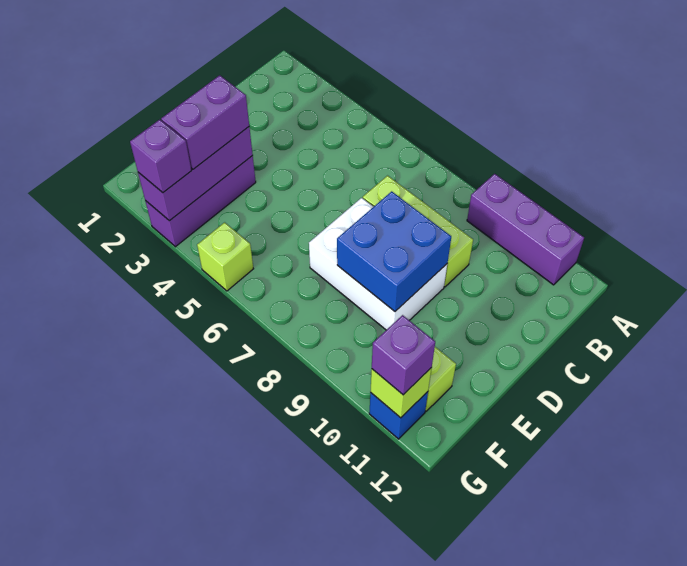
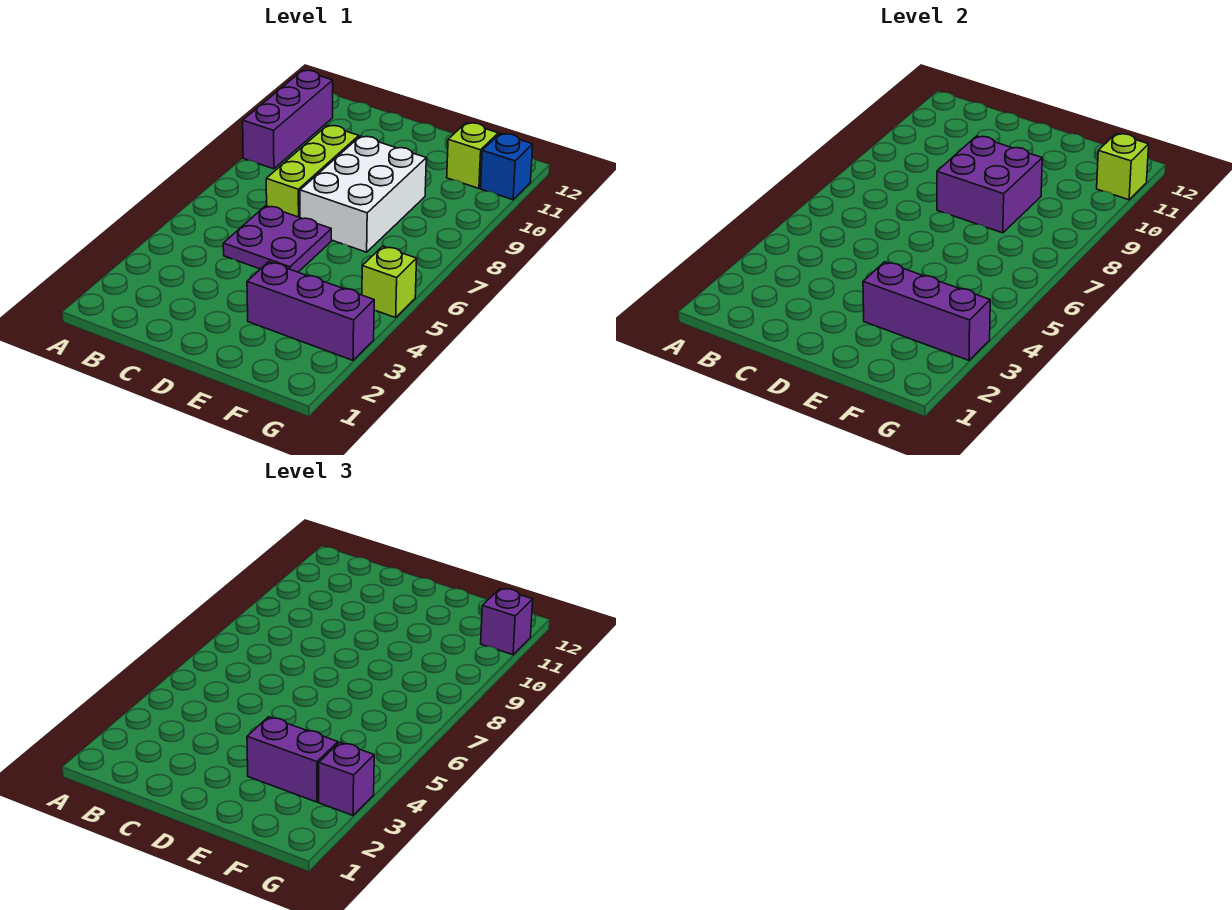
none -> purple 2x2 plate [223,206,331,272]
blue 2x2 brick [337,191,451,311] -> purple 2x2 brick [937,136,1042,233]

